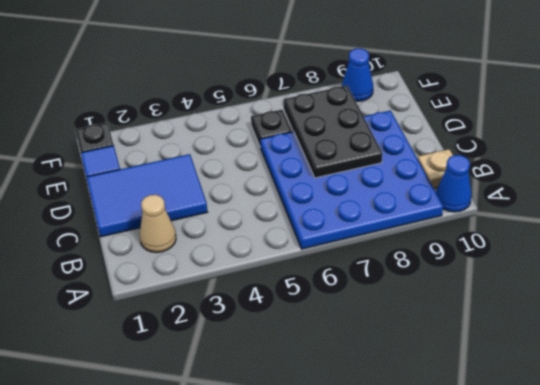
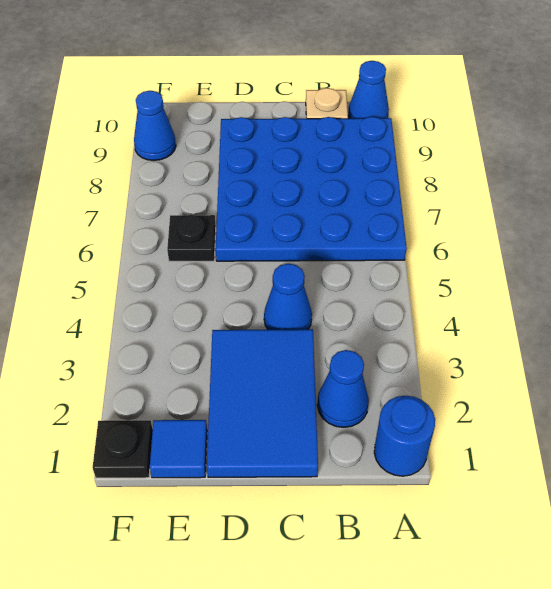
none -> blue 1x1 round brick [374,396,435,476]
tan 1x1 cone [140,195,176,252] -> blue 1x1 cone [317,350,369,427]
none -> blue 1x1 cone [264,264,312,330]
black 2x3 plate [284,86,382,178] -> none

